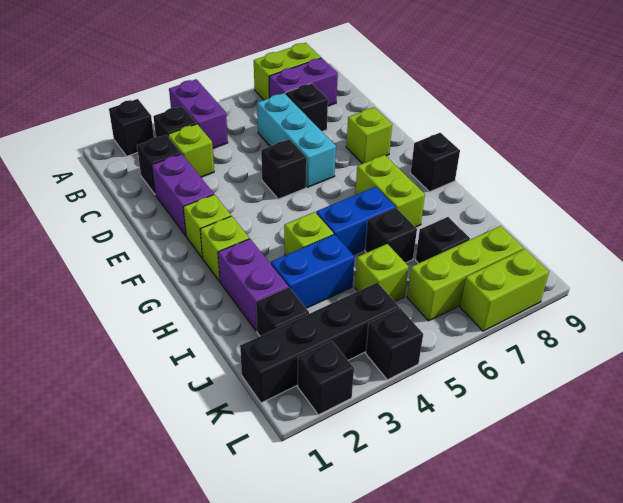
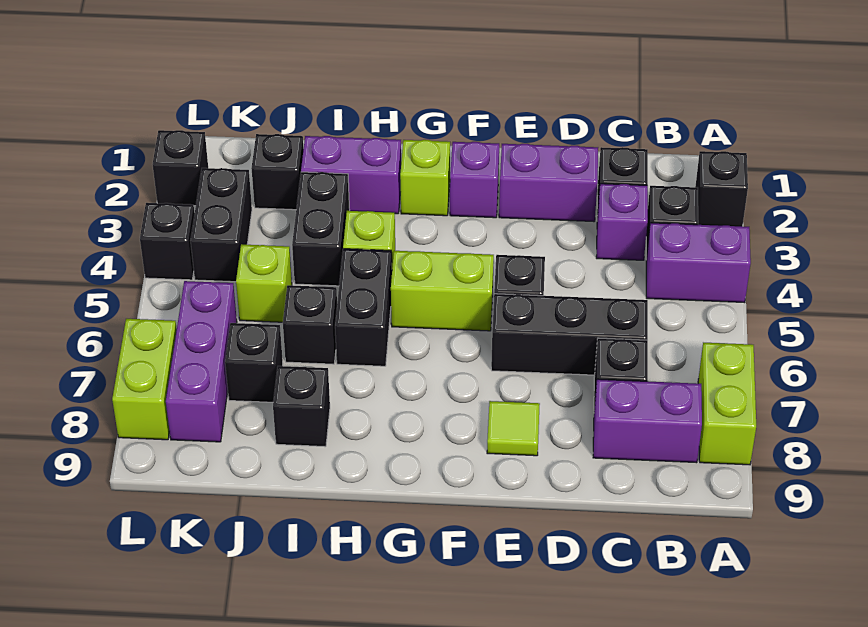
purple 1x2 brick [269,58,338,106] -> purple 1x2 brick turned to [593,379,702,463]
lime 1x1 brick [168,124,214,177] -> purple 1x1 brick [596,184,648,260]
cyan 1x3 brick [257,93,336,187] -> black 1x3 brick [491,294,648,375]
lime 1x1 brick [346,107,392,164] -> lime 1x1 tile [487,401,540,456]
lime 1x1 brick [183,194,231,258] -> purple 1x1 brick [450,142,499,218]
lime 1x2 brick [355,155,425,227] -> lime 1x2 brick moved to [391,251,494,331]
black 1x1 brick [411,133,460,192] -> black 1x1 brick moved to [273,366,330,447]
blue 1x2 brick [316,187,395,255] -> black 1x2 brick [335,249,392,366]
blue 1x2 brick [271,234,355,308] -> black 1x2 brick [292,172,350,286]
black 1x4 brick [240,282,399,403] -> black 1x2 brick [191,168,252,282]
lime 1x3 brick [407,226,524,321] -> purple 1x3 brick [166,281,237,442]

